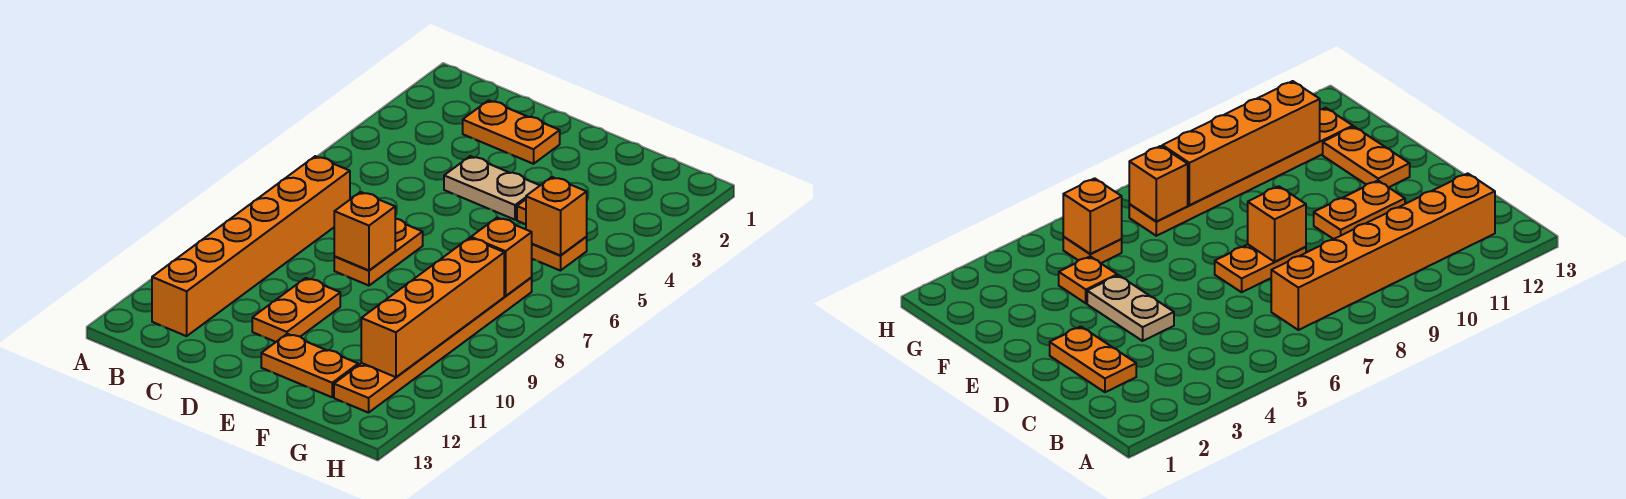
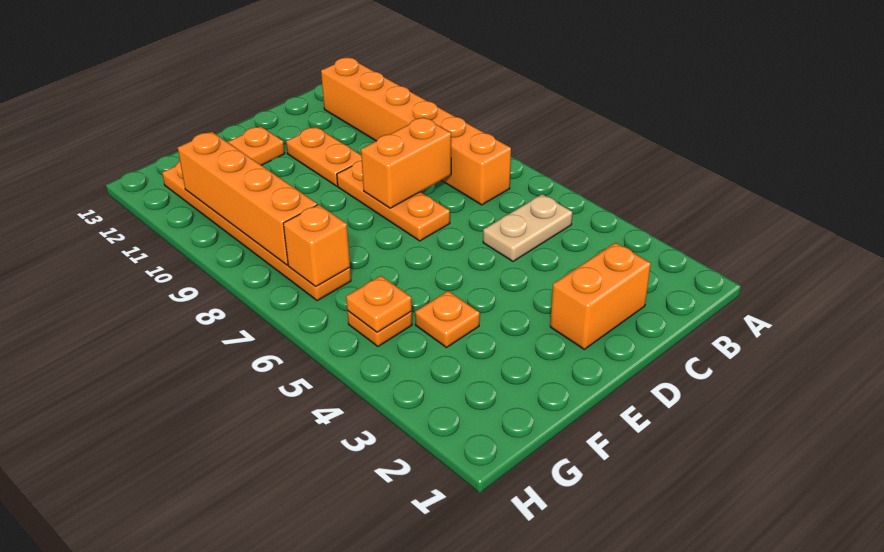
orange 1x2 plate [463,100,560,164] -> orange 1x2 brick [550,243,651,349]
tan 1x2 plate [444,156,540,220] -> tan 1x2 plate moved to [483,194,572,261]
orange 1x2 plate [334,219,423,286] -> orange 1x3 plate [337,160,450,241]
orange 1x1 brick [334,192,395,270] -> orange 1x2 brick [361,117,451,208]
orange 1x1 brick [526,177,587,255] -> orange 1x1 plate [346,276,412,332]

